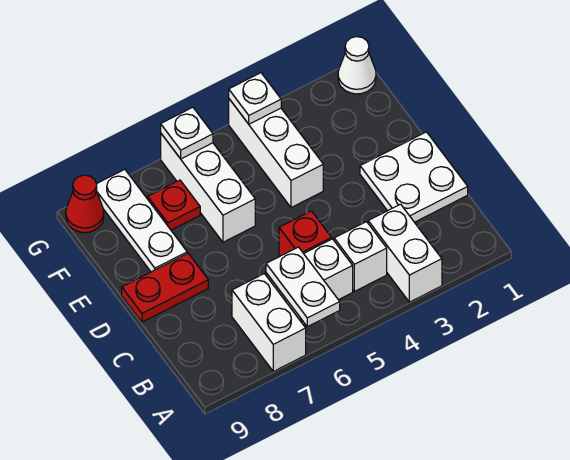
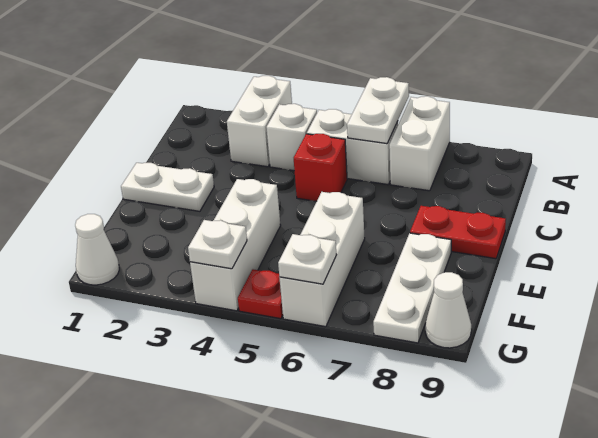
white 2x2 plate [360,132,468,222] -> white 1x2 plate [121,163,214,211]
red 1x1 plate [148,180,200,230] -> red 1x1 plate moved to [238,269,283,319]
red 1x1 cone [66,175,104,233] -> white 1x1 cone [425,272,471,348]

